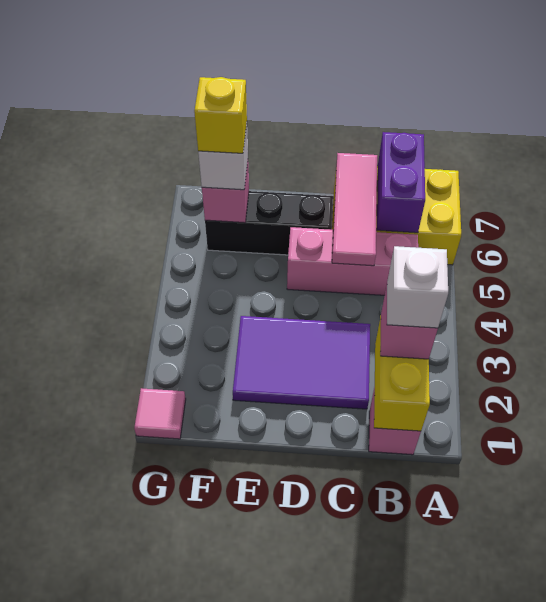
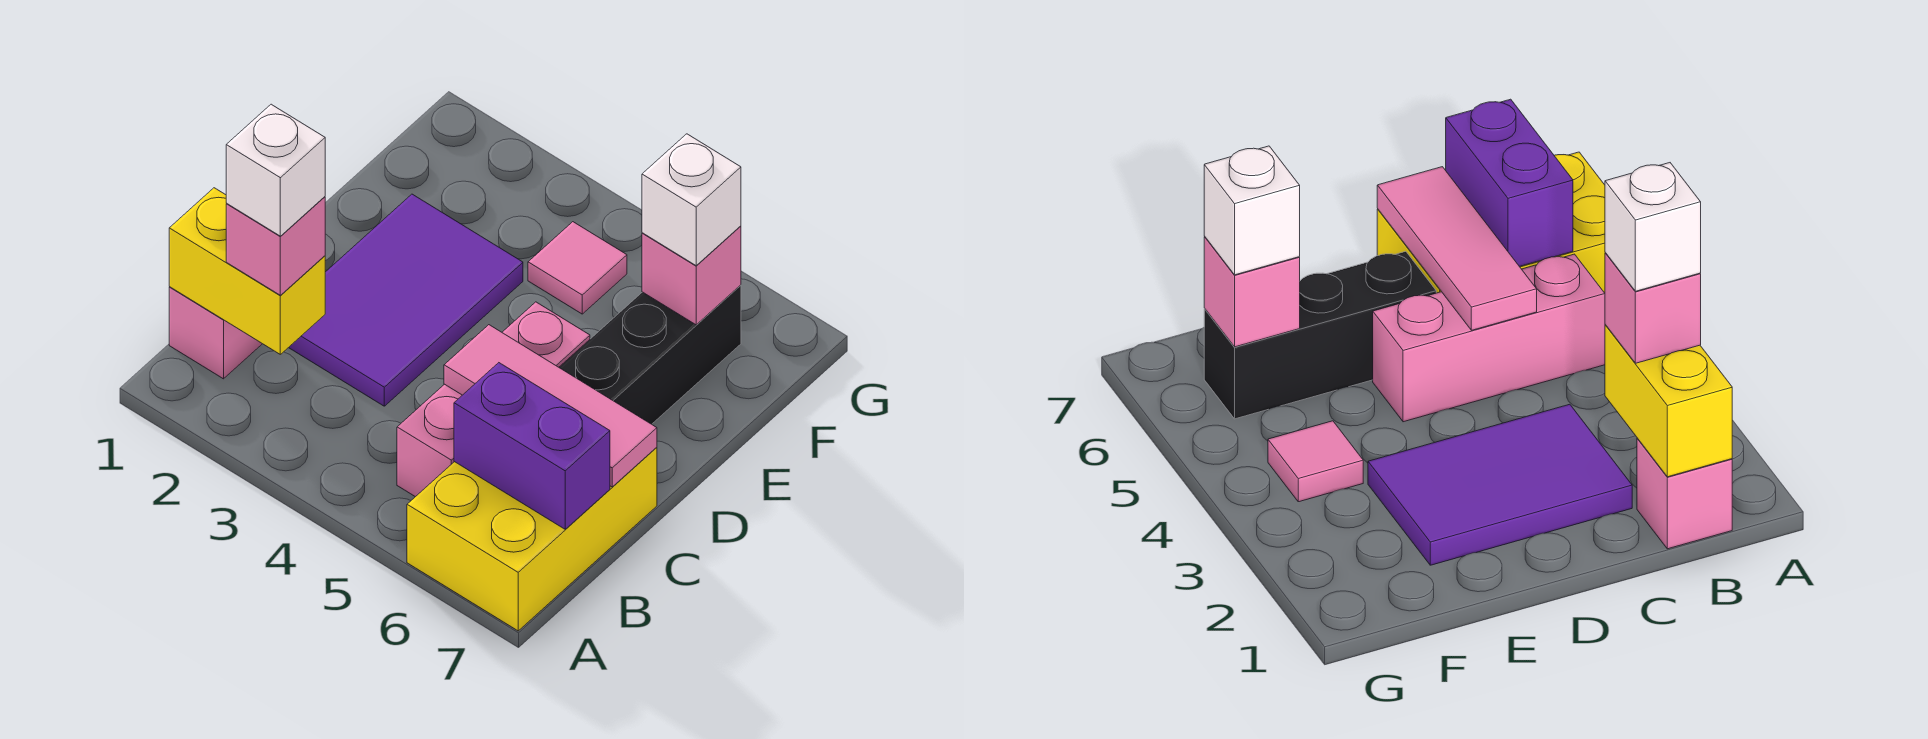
yellow 1x1 brick [194,77,247,153] -> none
pink 1x1 tile [134,388,186,439] -> pink 1x1 tile moved to [528,222,627,314]

